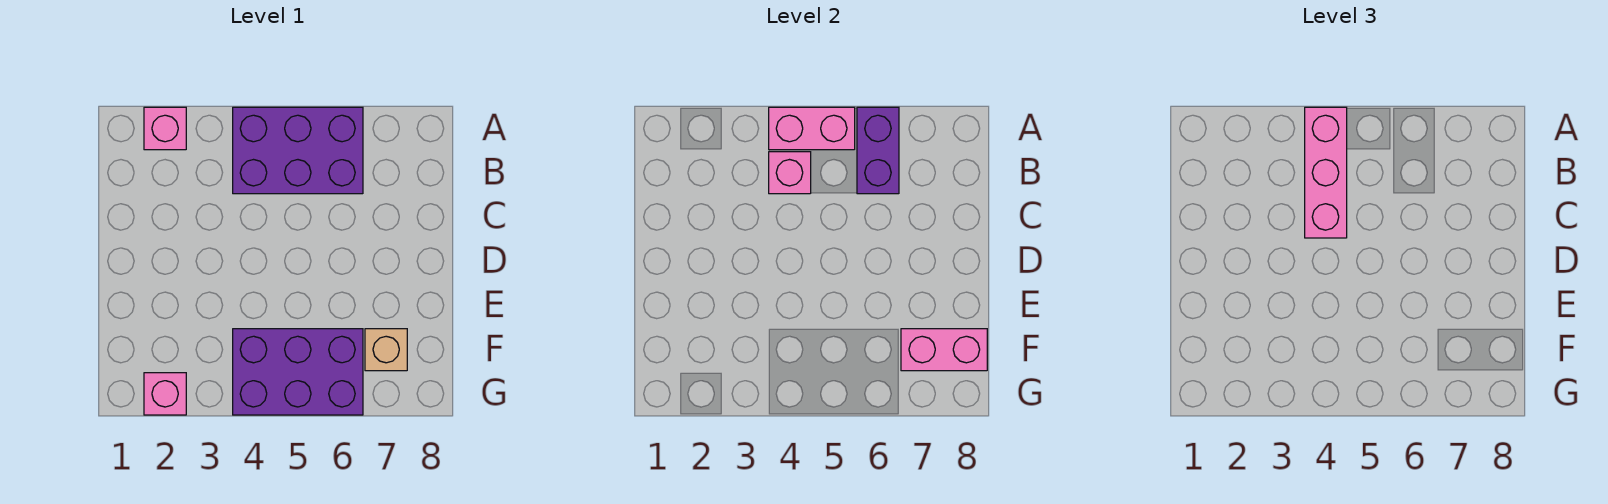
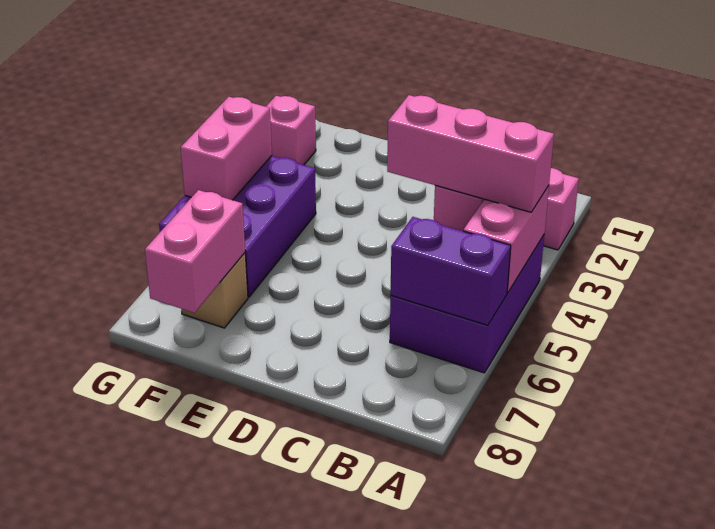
none -> pink 1x2 brick [181,97,272,200]

